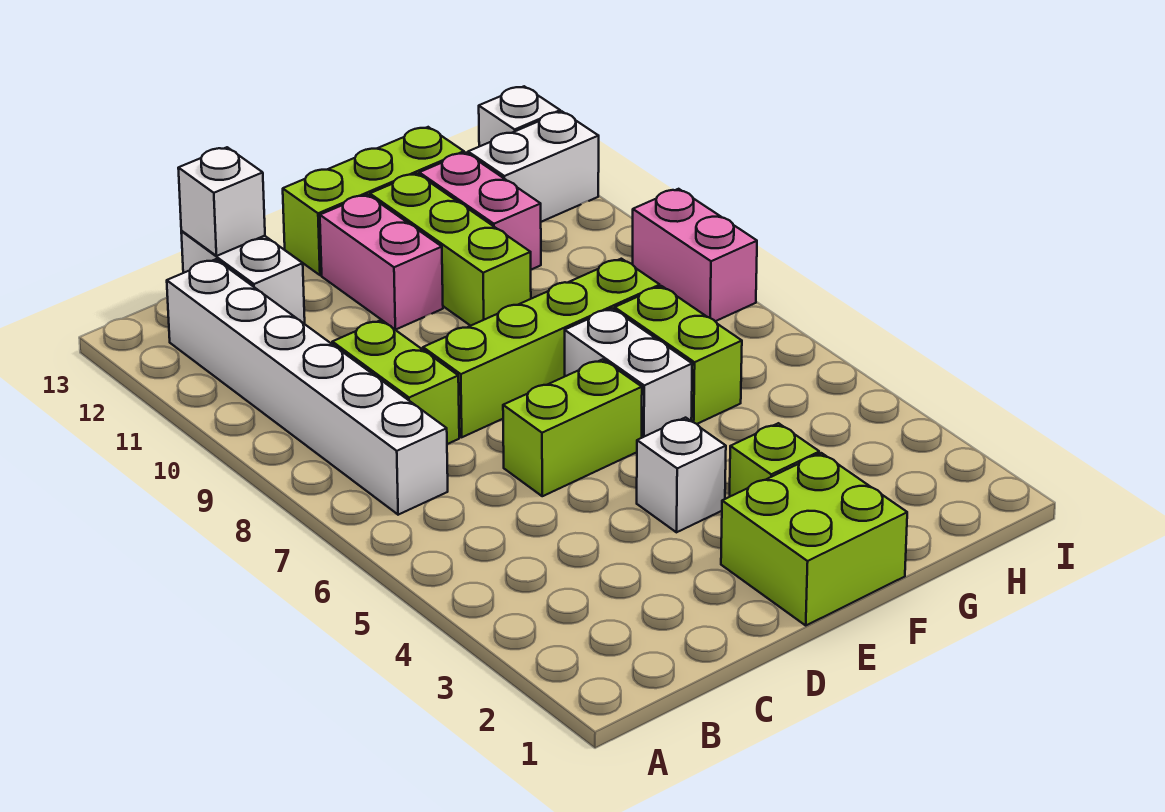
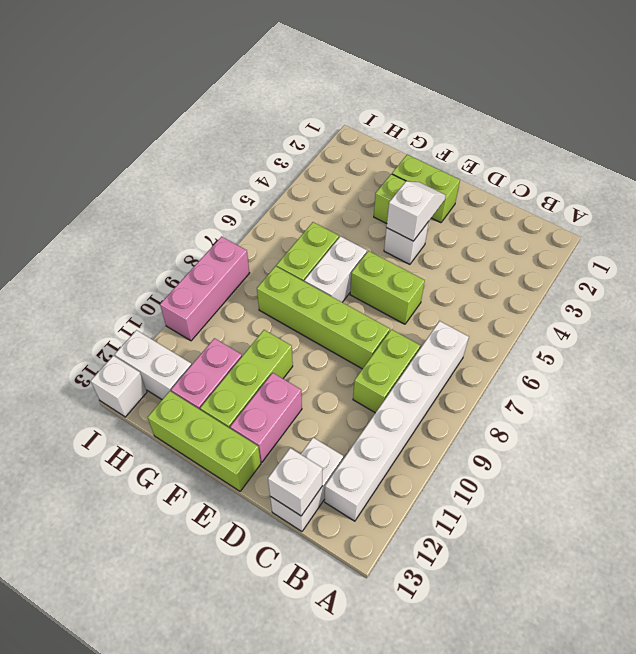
lime 2x2 brick [721,453,907,625] -> lime 1x2 brick [392,155,460,223]
none -> white 1x2 slope [386,181,446,241]
pink 1x2 brick [632,189,757,321] -> pink 1x3 brick [160,237,249,341]

